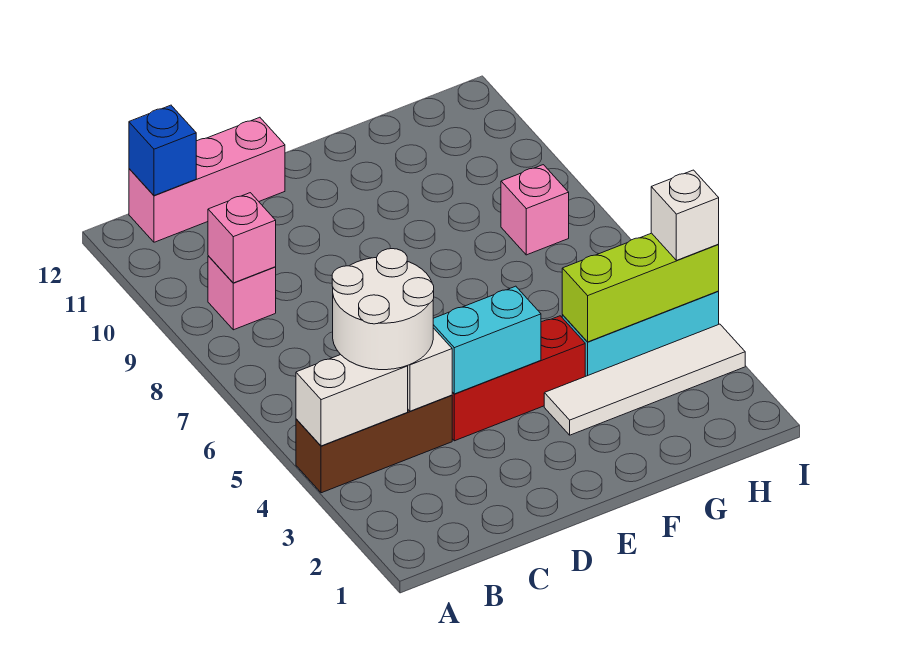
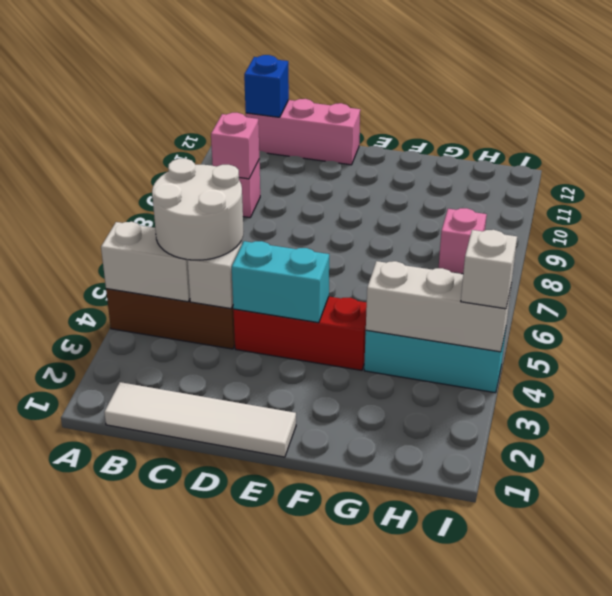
white 1x4 tile [544,324,745,435] -> white 1x4 tile moved to [104,382,296,457]
lime 1x3 brick [562,233,719,342] -> white 1x3 brick [366,261,512,352]

